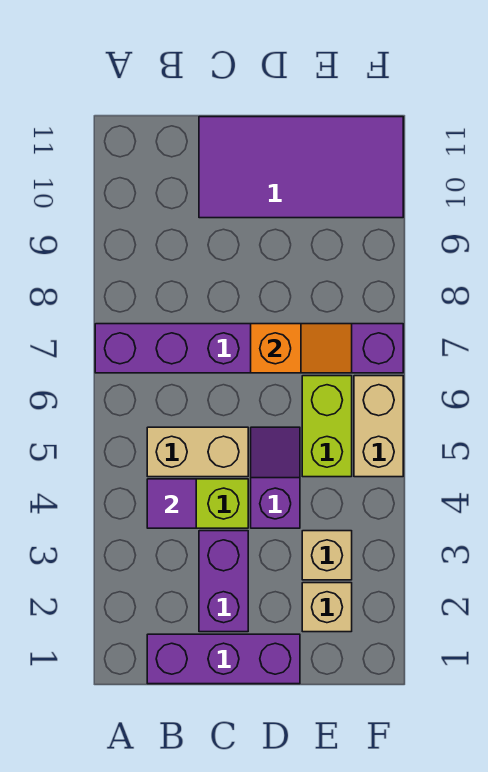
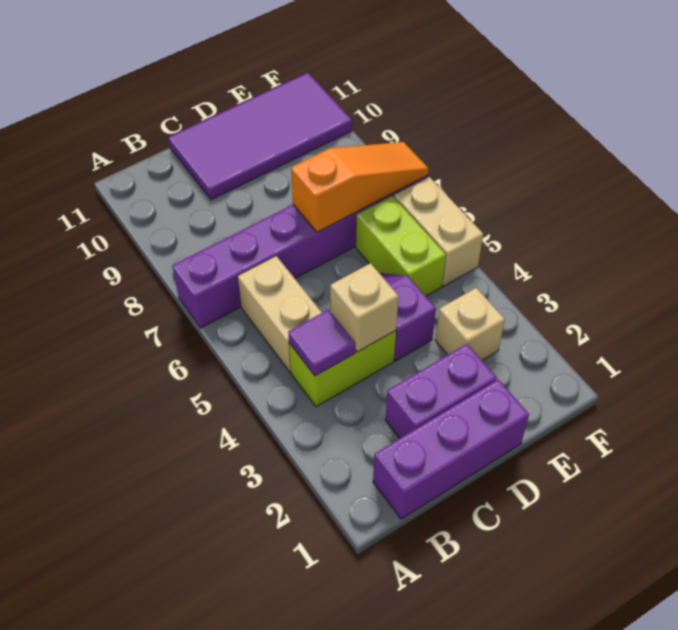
tan 1x2 brick [147,427,248,477] -> tan 1x2 brick turned to [238,256,322,372]
purple 1x2 brick [199,531,248,632] -> purple 1x2 brick turned to [385,344,497,438]
orange 1x2 slope [251,324,352,373] -> orange 1x3 slope [291,142,429,232]
tan 1x1 brick [302,583,352,632] -> tan 1x1 brick moved to [330,263,399,352]

